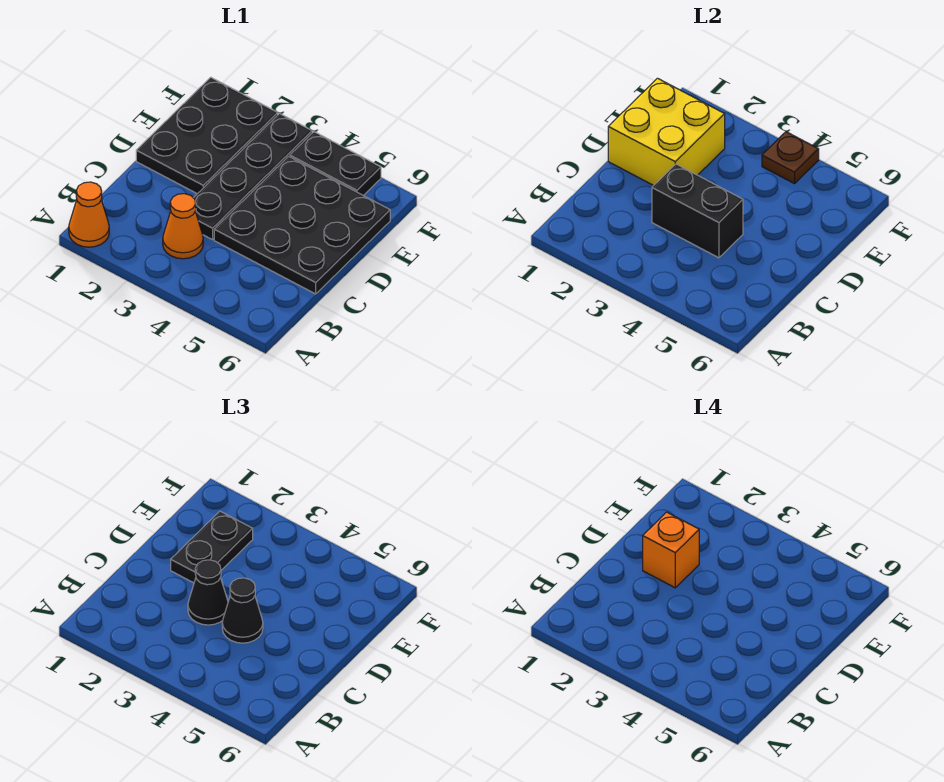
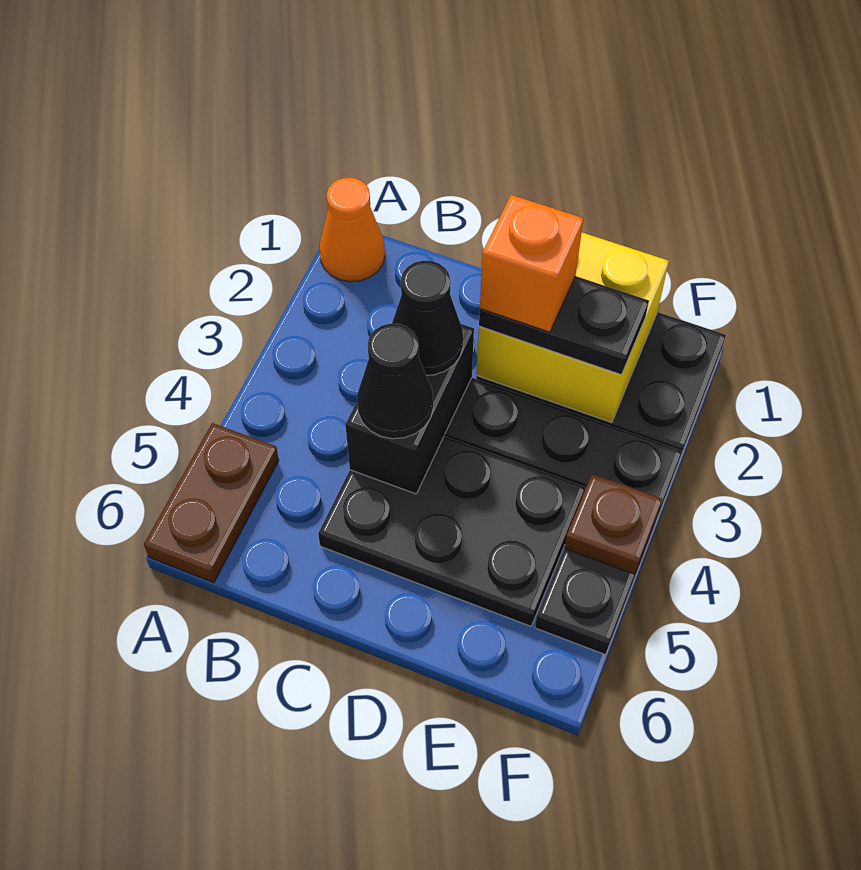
none -> brown 1x2 plate [144,423,279,583]
orange 1x1 cone [163,194,203,259] -> none
black 3x3 plate [214,156,390,294] -> black 2x3 plate [318,436,585,626]

